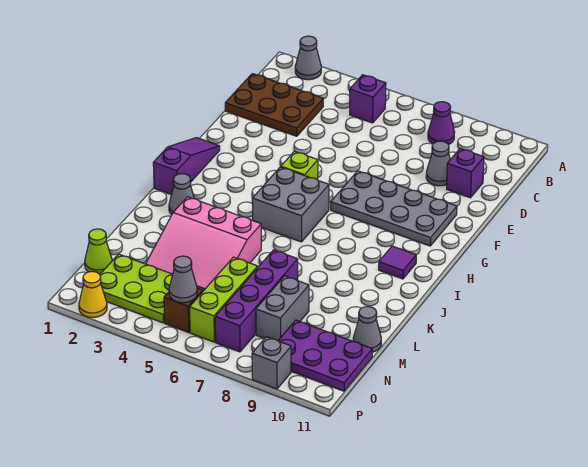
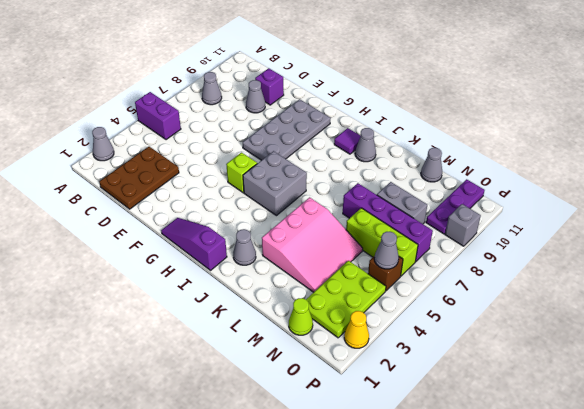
purple 1x1 brick [350,75,386,123] -> purple 1x2 brick [135,92,181,140]
purple 1x1 cone [428,102,455,145] -> grey 1x1 cone [202,72,222,105]
none -> grey 1x1 cone [355,128,376,162]
purple 2x3 plate [278,320,372,391] -> purple 1x3 plate [426,179,485,234]

